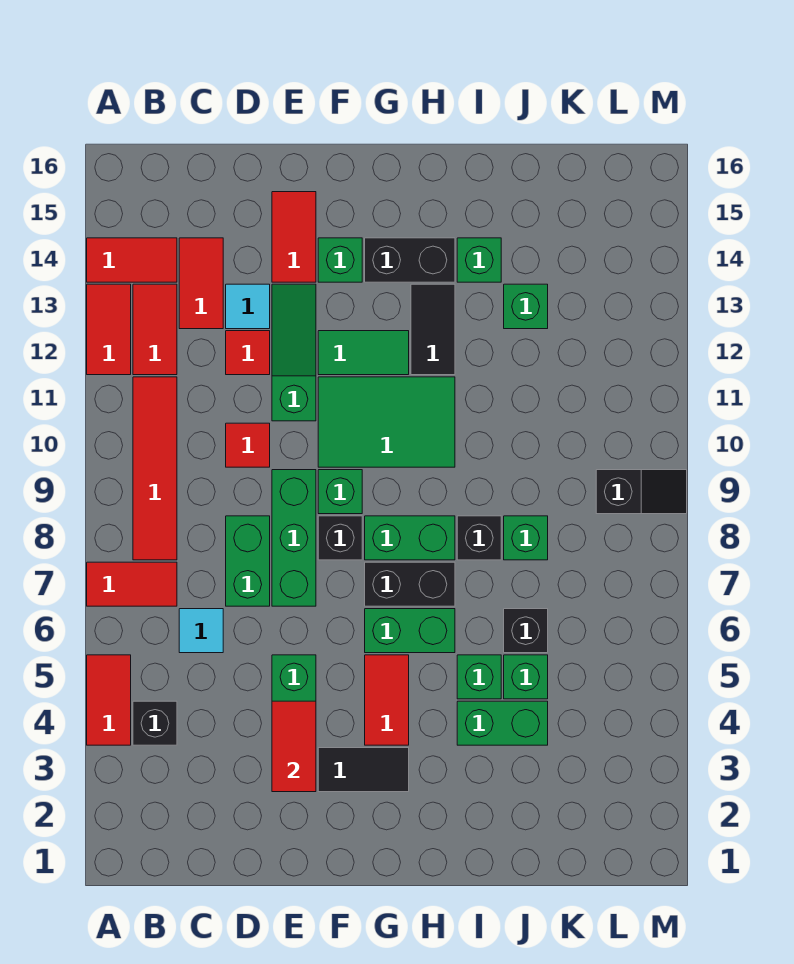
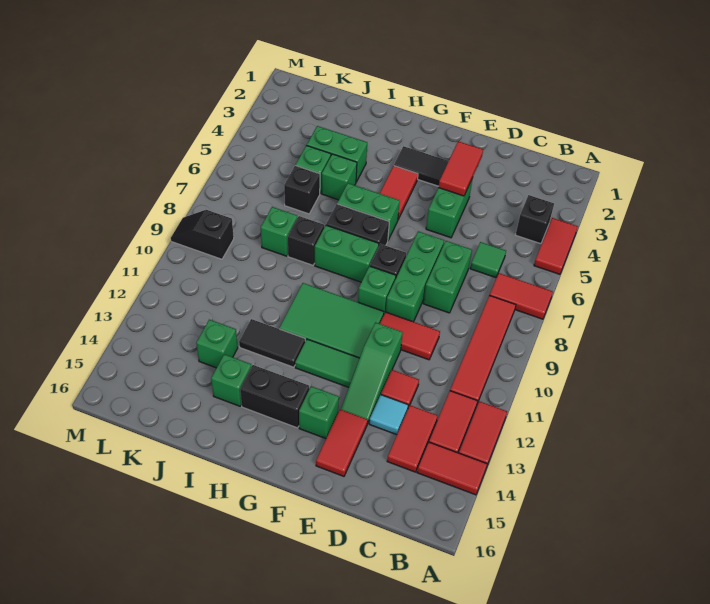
cyan 1x1 tile [179,609,223,653] -> green 1x1 tile [470,242,506,278]
red 1x1 tile [226,423,270,467] -> red 1x2 tile [380,312,440,360]
black 1x2 tile [411,284,455,375] -> black 1x2 tile turned to [239,319,305,367]

